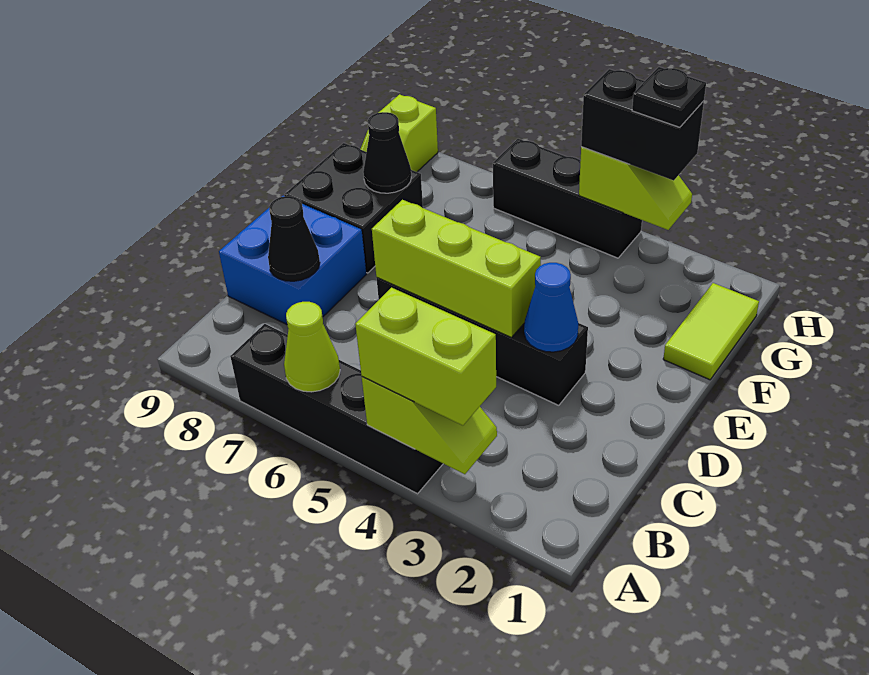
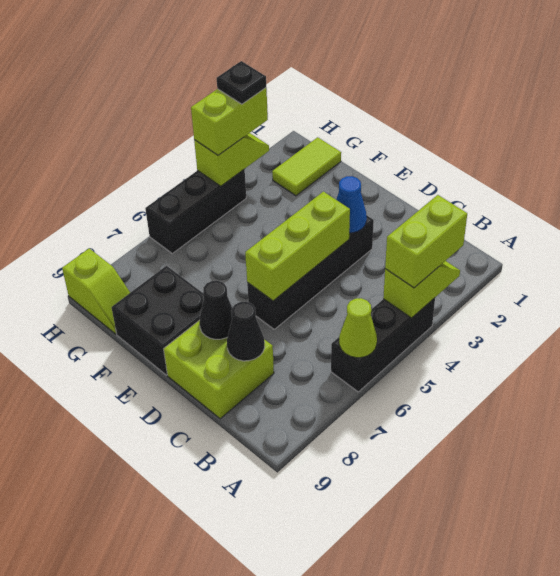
black 1x4 brick [230,324,443,494] -> black 1x3 brick [331,298,435,392]
blue 2x2 brick [219,196,366,324] -> lime 2x2 brick [164,320,274,419]
lime 1x2 tile [663,283,759,380] -> lime 1x2 tile turned to [272,137,341,196]
black 1x1 cone [363,112,411,193] -> black 1x1 cone moved to [199,281,232,339]
black 1x2 brick [581,69,704,181] -> lime 1x2 brick [191,88,268,155]

